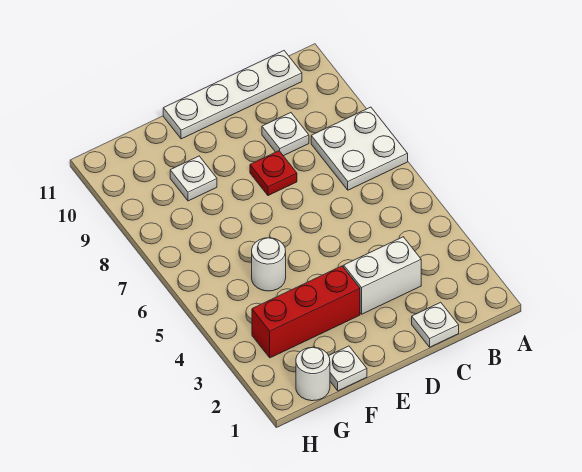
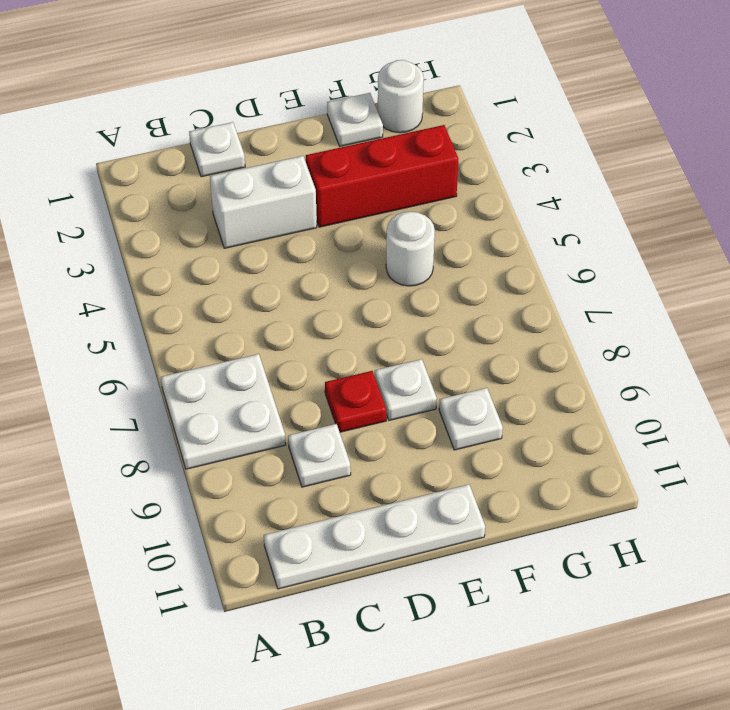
none -> white 1x1 plate [375,359,437,420]

